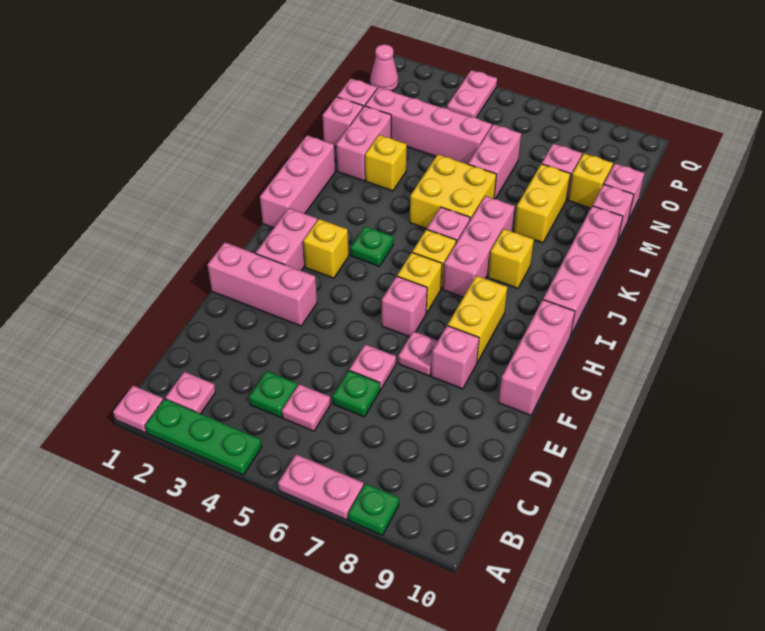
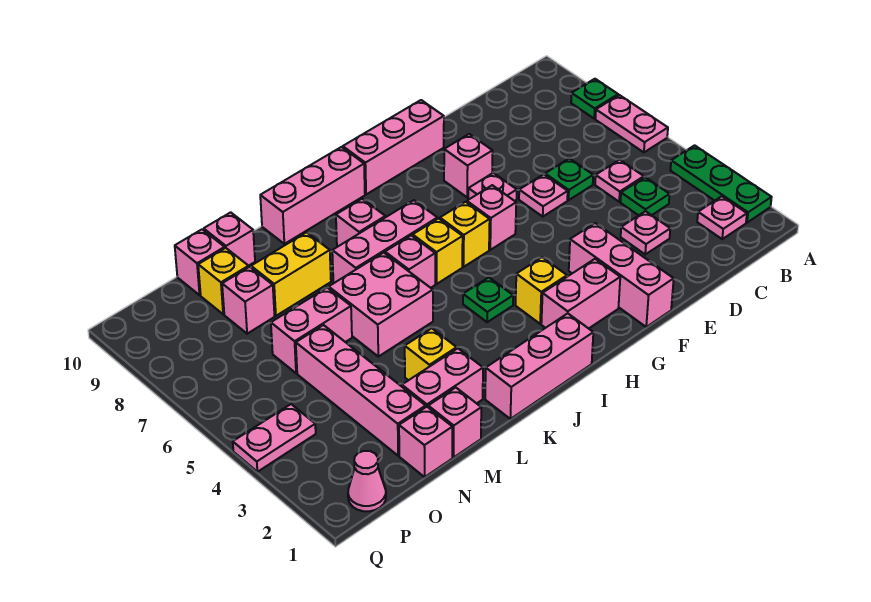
pink 1x1 plate [113,386,163,432] -> pink 1x1 plate moved to [621,211,670,254]
yellow 1x2 brick [448,276,507,362] -> none
pink 1x4 brick [543,206,623,335] -> pink 1x3 brick [260,147,365,244]
yellow 1x1 brick [488,229,534,288] -> pink 1x1 brick [336,199,385,247]
yellow 2x2 brick [410,155,496,229] -> pink 2x2 brick [329,253,433,357]

